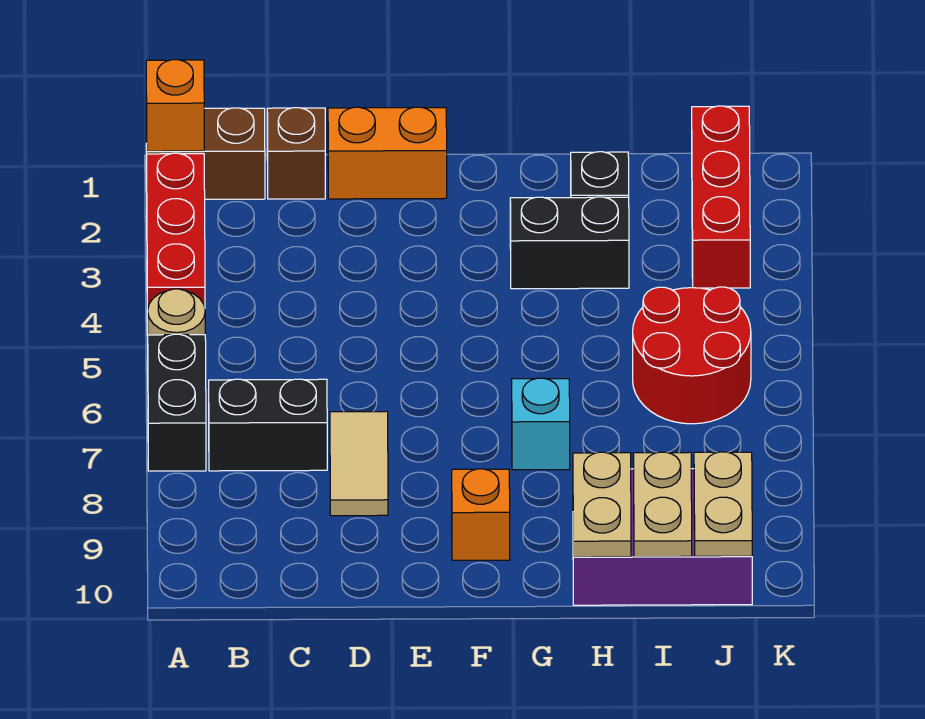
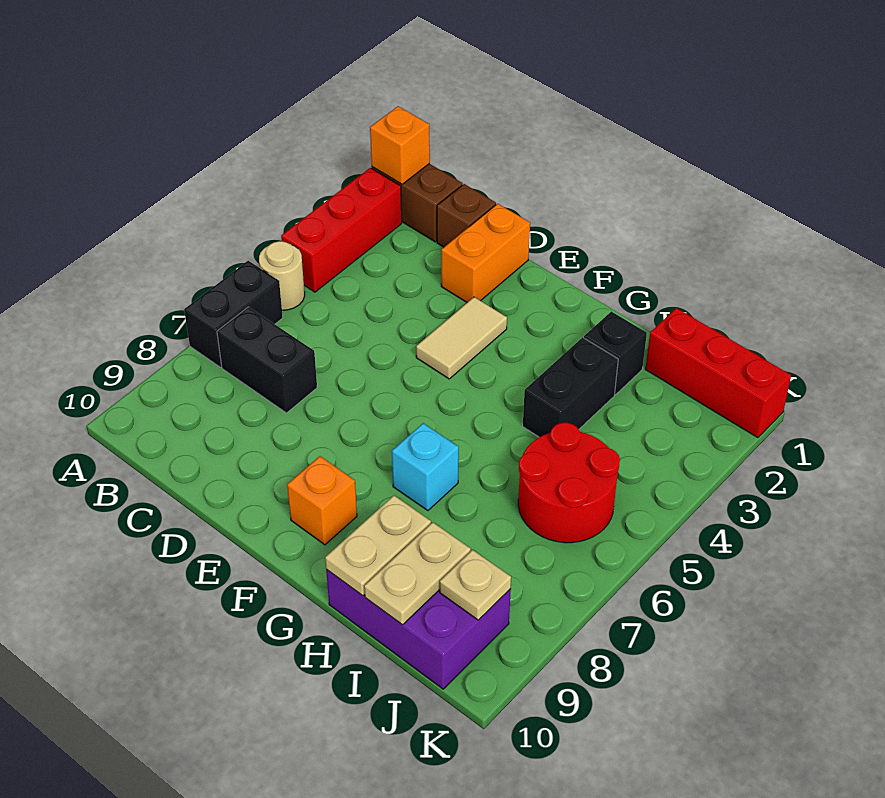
orange 1x2 brick [328,107,447,199] -> orange 1x2 brick turned to [441,204,530,302]
tan 1x2 tile [330,411,388,516] -> tan 1x2 tile moved to [416,297,507,379]
black 1x2 brick [510,197,629,289] -> black 1x2 brick turned to [523,337,618,437]
red 1x3 brick [692,106,750,288] -> red 1x3 brick turned to [645,308,791,438]
tan 1x2 plate [694,452,752,556] -> tan 1x1 plate [440,550,511,620]

